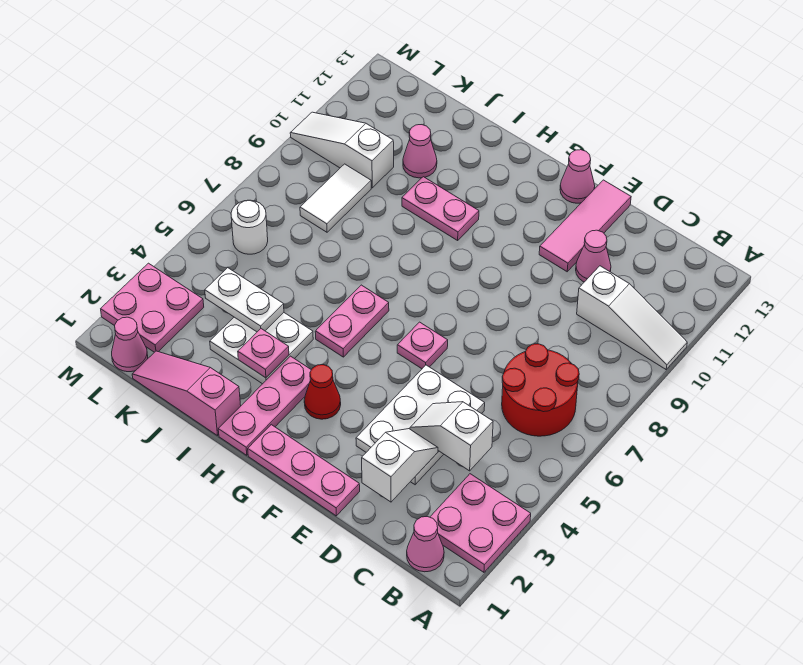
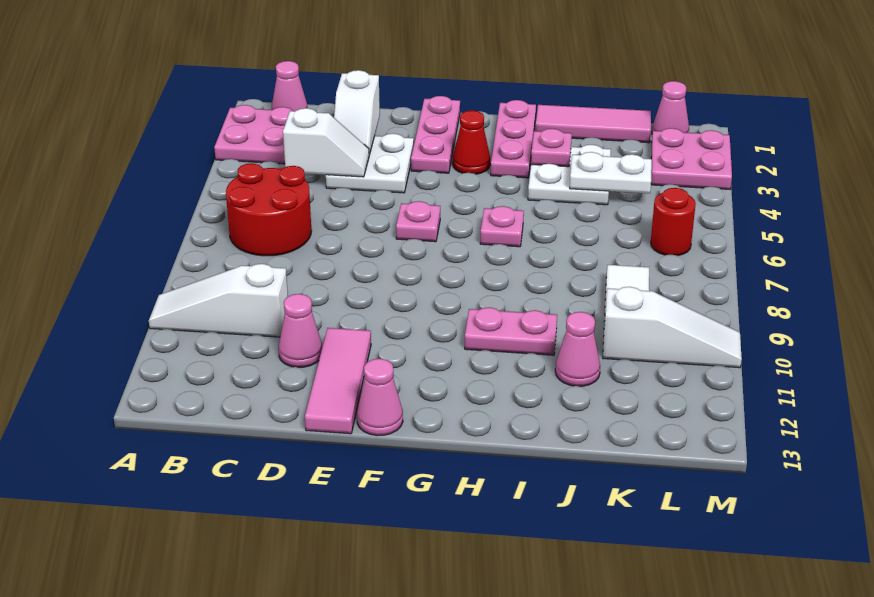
white 2x3 plate [356,365,485,485] -> white 2x2 plate [326,134,414,193]
pink 1x3 plate [248,425,360,516] -> pink 1x3 plate turned to [411,96,460,173]
pink 1x2 plate [315,285,389,357] -> pink 1x1 plate [480,206,524,247]
pink 1x3 slope [132,351,241,436] -> pink 1x3 tile [536,105,651,143]
white 1x1 round brick [231,200,268,254] -> red 1x1 round brick [651,188,696,256]

